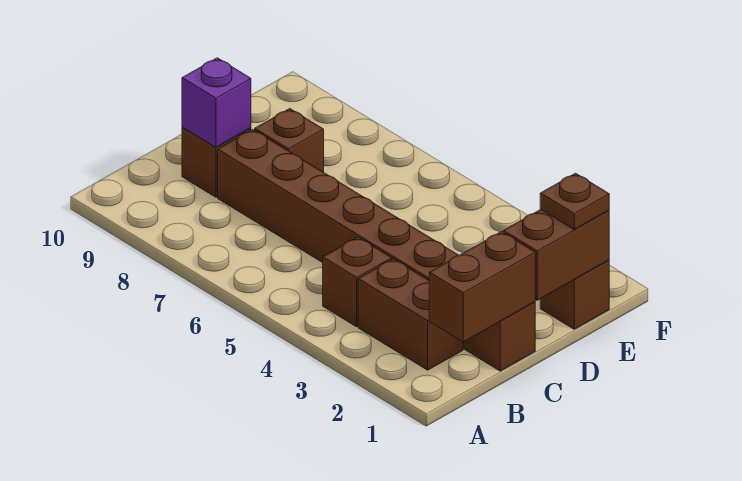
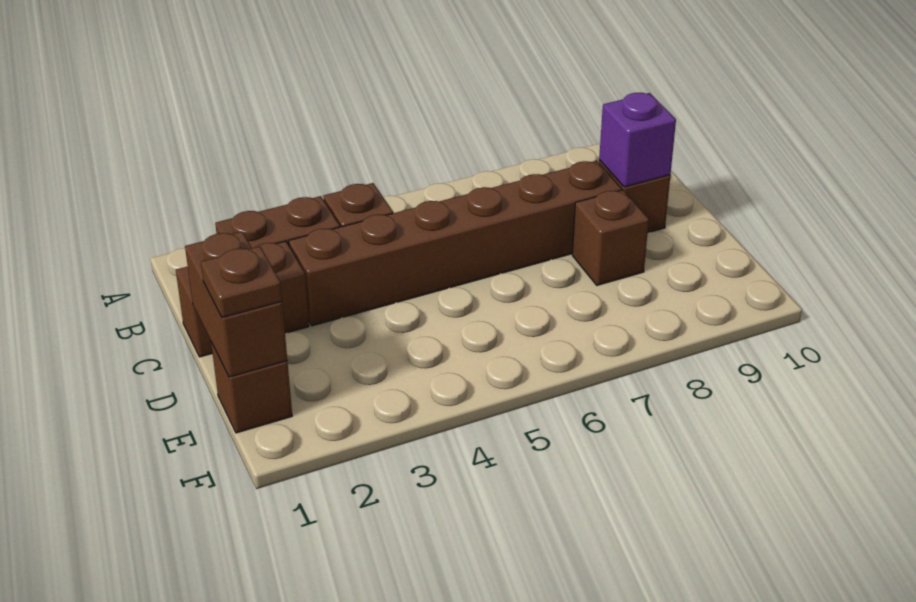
brown 1x2 brick [429,232,535,342] -> none

